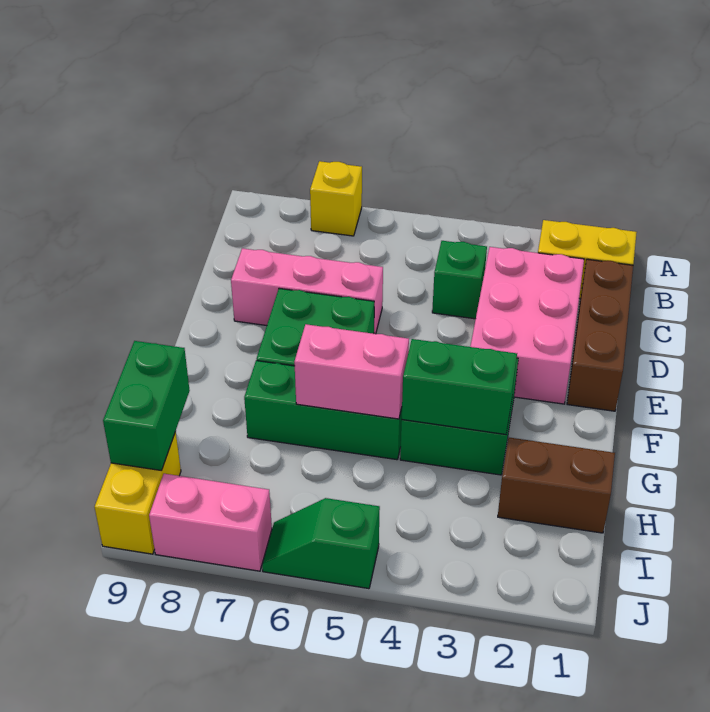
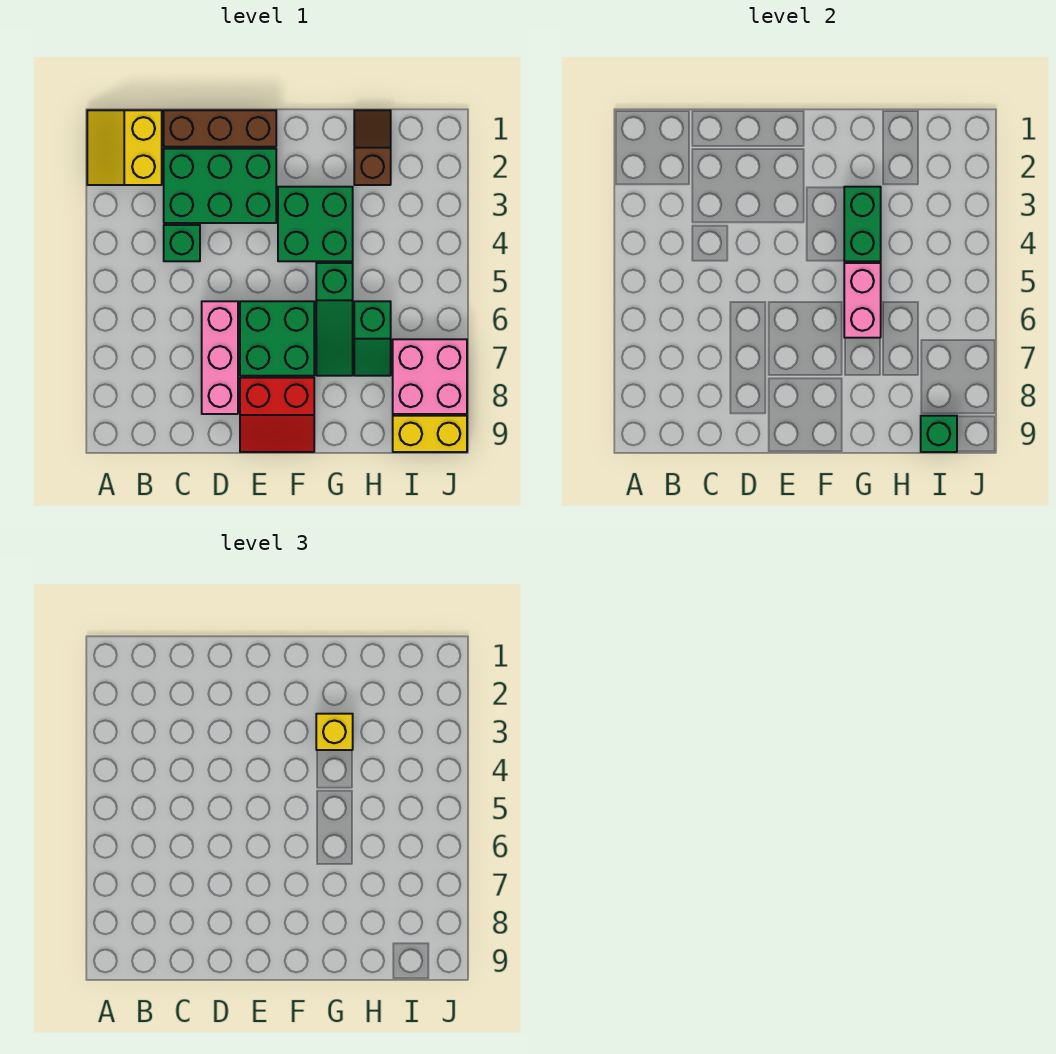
yellow 1x1 brick [310,161,362,236] -> yellow 1x1 brick moved to [316,714,353,750]
pink 2x3 brick [470,247,584,404] -> green 2x3 brick [164,149,276,223]
none -> red 2x2 slope [240,378,314,452]
green 1x3 brick [244,361,402,460] -> green 1x3 slope [316,263,353,376]
brown 1x2 brick [498,438,615,533] -> brown 1x2 slope [354,110,391,185]
green 1x2 brick [103,341,190,471] -> green 1x1 brick [921,416,957,452]
green 1x2 slope [262,498,380,589] -> green 1x2 slope moved to [354,301,391,376]
pink 1x2 brick [149,474,272,571] -> pink 2x2 brick [393,339,467,414]

